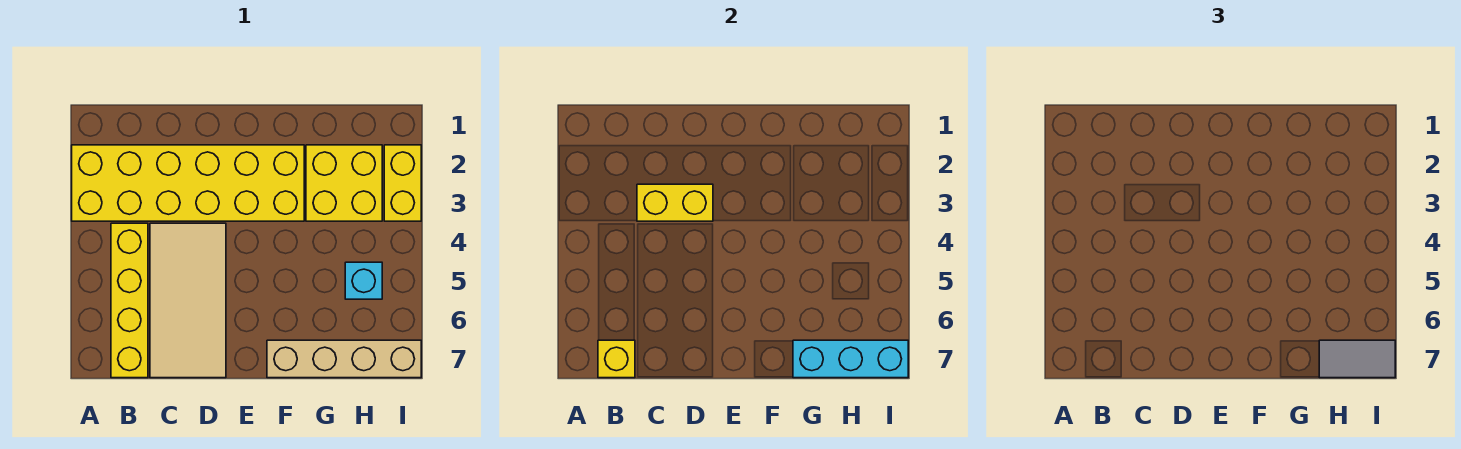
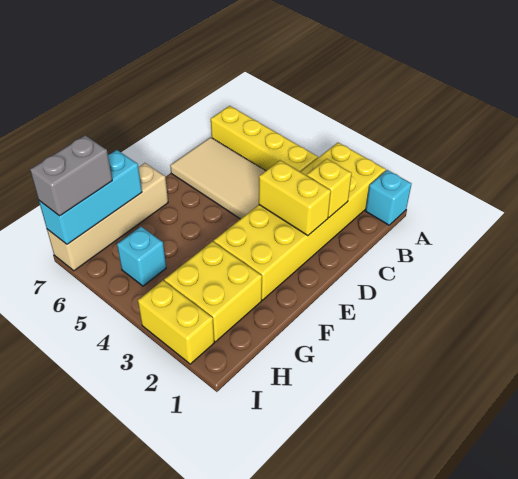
none -> cyan 1x1 brick [365,170,411,225]
yellow 1x1 brick [598,340,635,378] -> yellow 1x1 brick moved to [307,159,352,218]
yellow 1x2 brick [637,184,713,221] -> yellow 1x2 brick turned to [259,160,331,236]
grey 1x2 tile [1319,340,1395,378] -> grey 1x2 brick [30,135,112,216]

